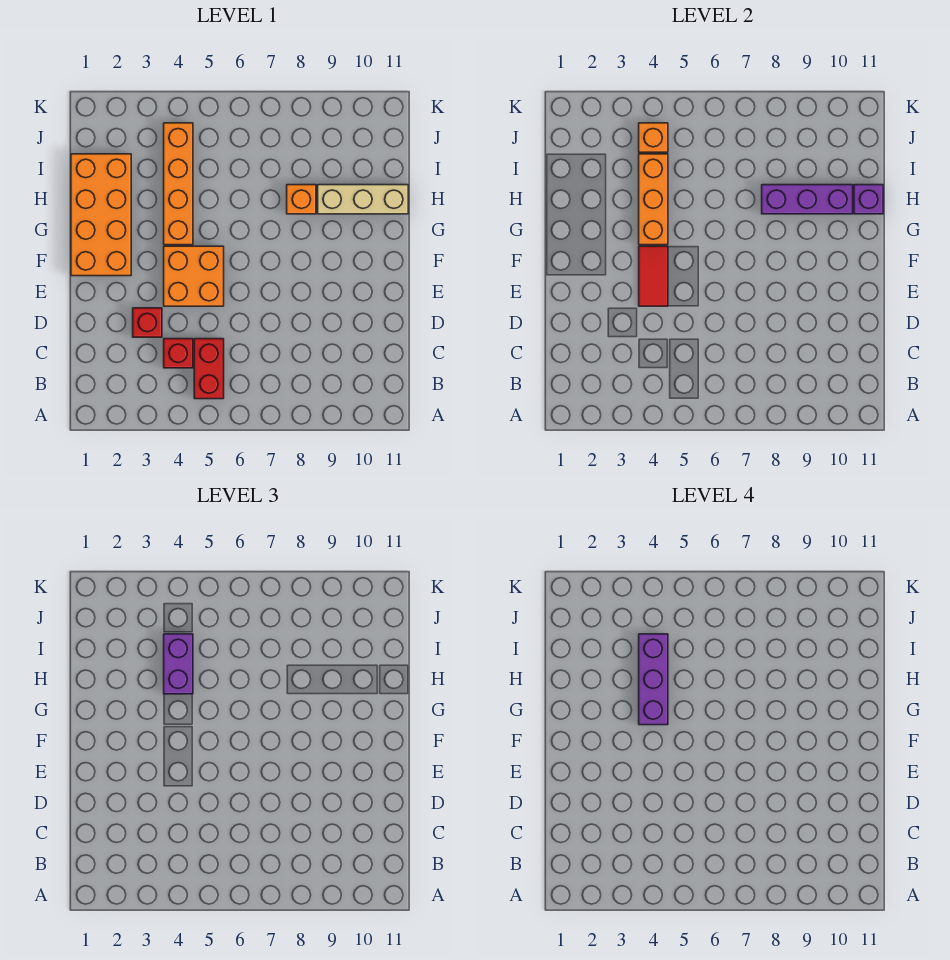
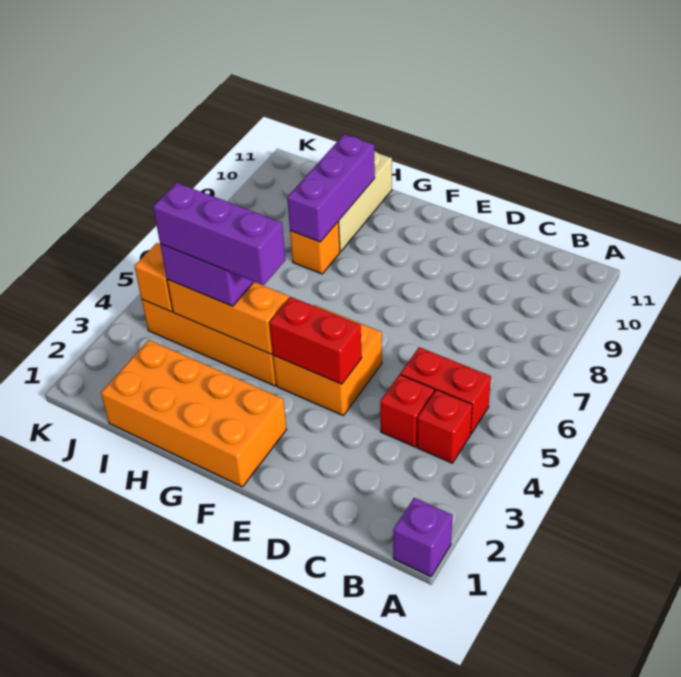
red 1x1 brick [133,308,162,337] -> red 1x1 brick moved to [417,390,472,463]
red 1x2 tile [639,246,668,306] -> red 1x2 brick [269,297,362,384]
purple 1x1 brick [854,185,883,214] -> purple 1x1 brick moved to [393,498,453,577]

